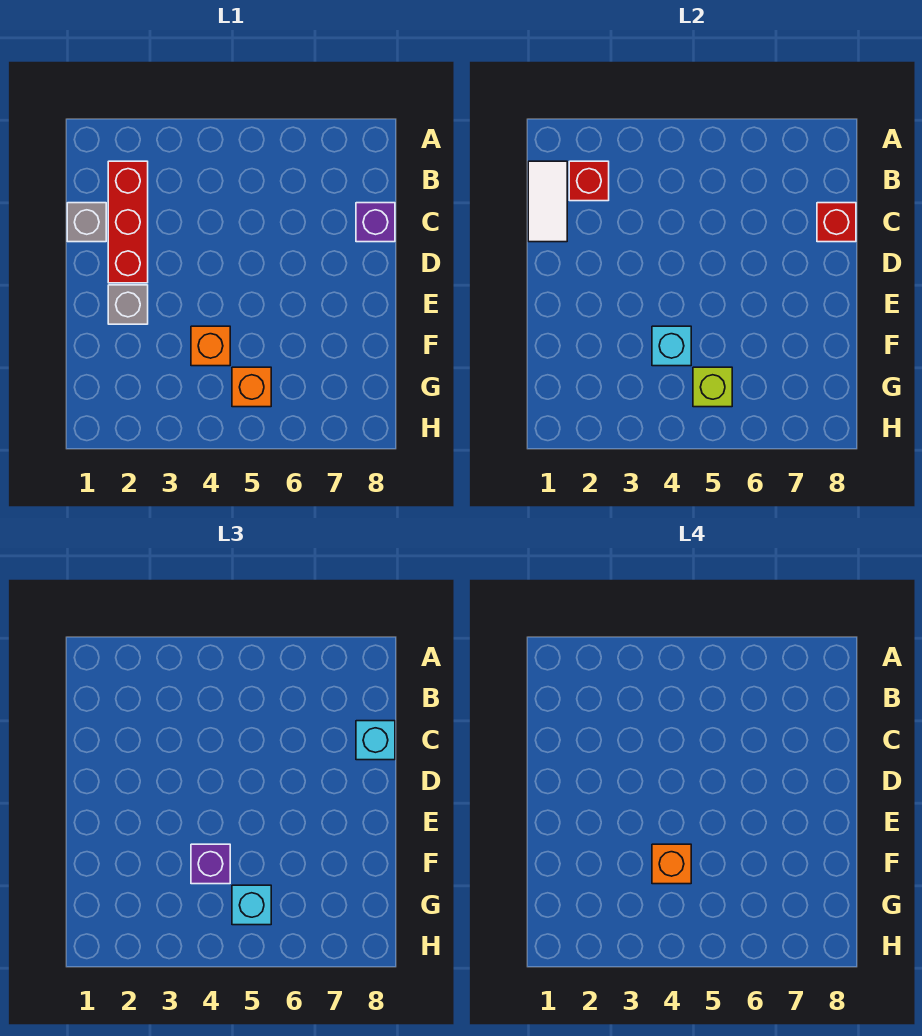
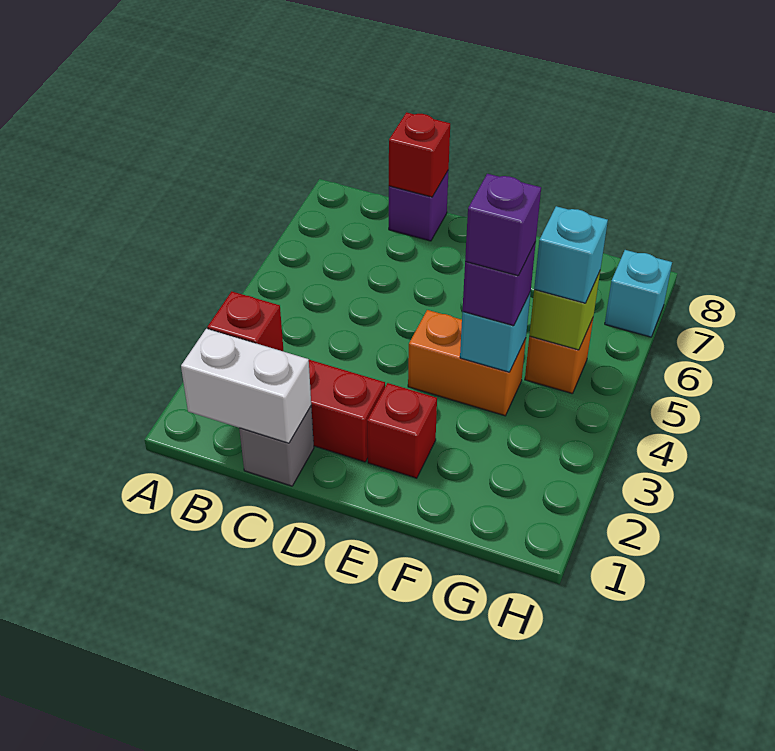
white 1x2 tile [528,161,567,242] -> white 1x2 brick [181,329,311,443]
cyan 1x1 brick [356,721,395,760] -> cyan 1x1 brick moved to [605,250,672,337]
grey 1x1 brick [108,285,148,324] -> red 1x1 brick [367,383,437,478]
orange 1x1 brick [191,326,230,366] -> orange 1x2 brick [408,310,526,416]
orange 1x1 brick [652,844,691,884] -> purple 1x1 brick [465,174,541,276]

